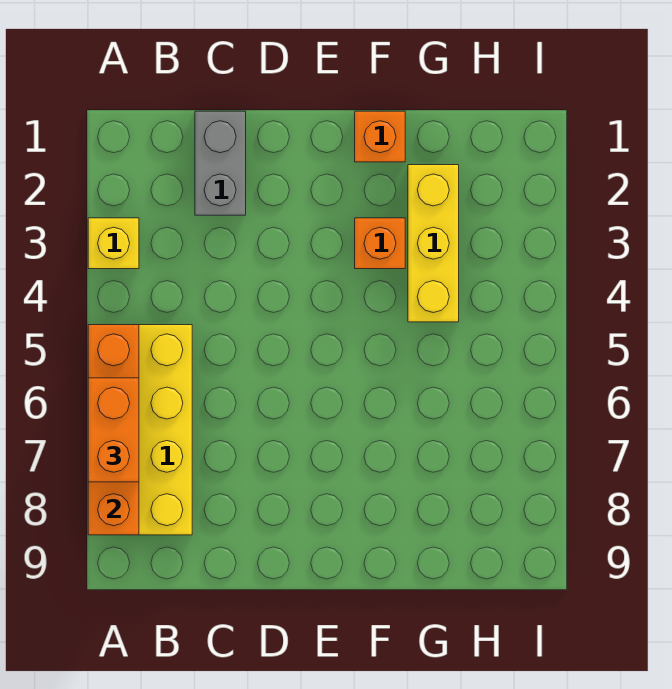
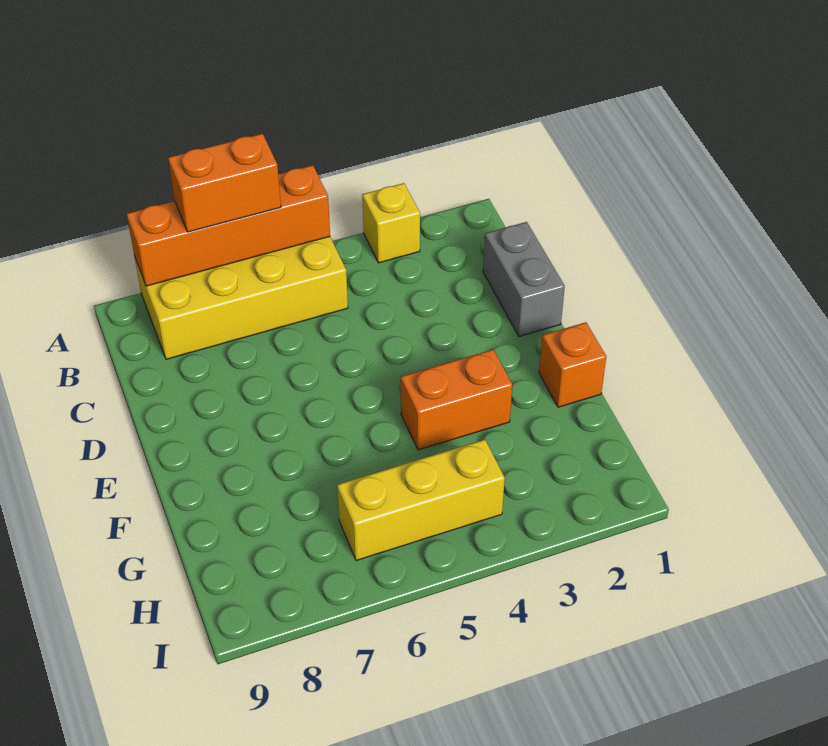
grey 1x2 brick [195,111,246,215] -> grey 1x2 brick turned to [483,222,565,337]
orange 1x1 brick [355,218,405,269] -> orange 1x2 brick [401,349,512,450]
yellow 1x3 brick [408,165,459,322] -> yellow 1x3 brick moved to [337,440,505,561]

